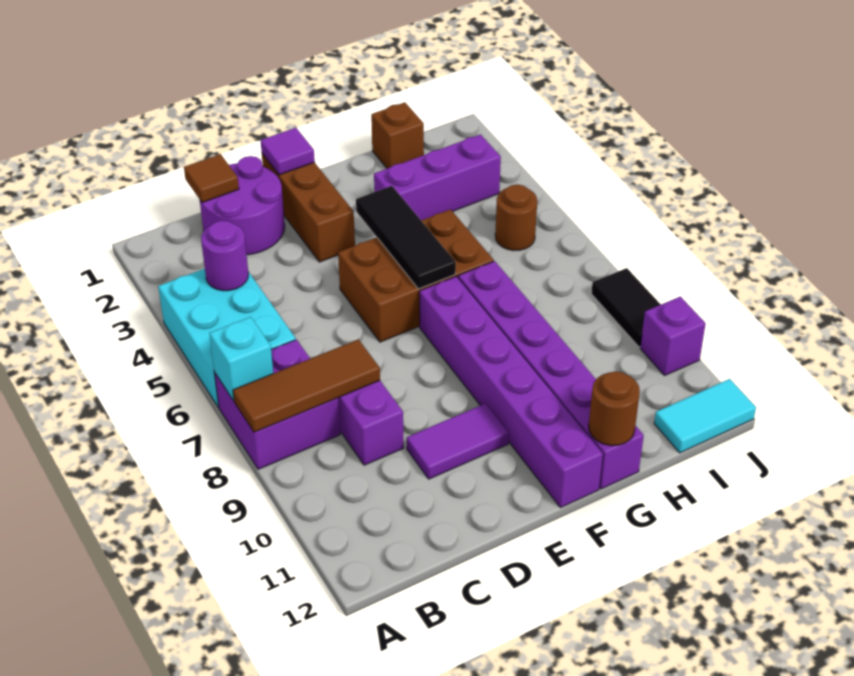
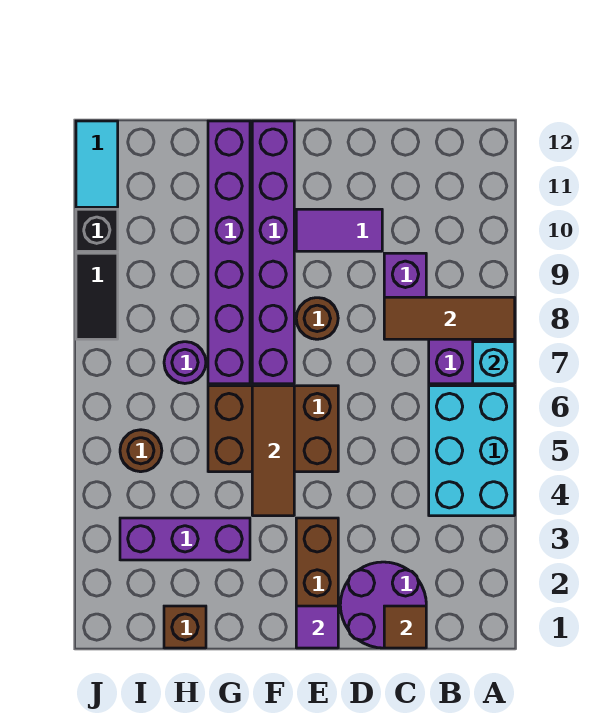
purple 1x1 round brick [201,221,248,291] -> purple 1x1 round brick moved to [164,342,206,383]
black 1x3 tile [356,186,456,289] -> brown 1x3 tile [252,386,294,516]
brown 1x1 round brick [589,371,640,446] -> brown 1x1 round brick moved to [296,298,338,339]
cyan 1x2 tile [654,379,756,453] -> cyan 1x2 tile turned to [76,121,118,207]
purple 1x1 brick [640,297,706,375] -> black 1x1 brick [76,209,118,251]

